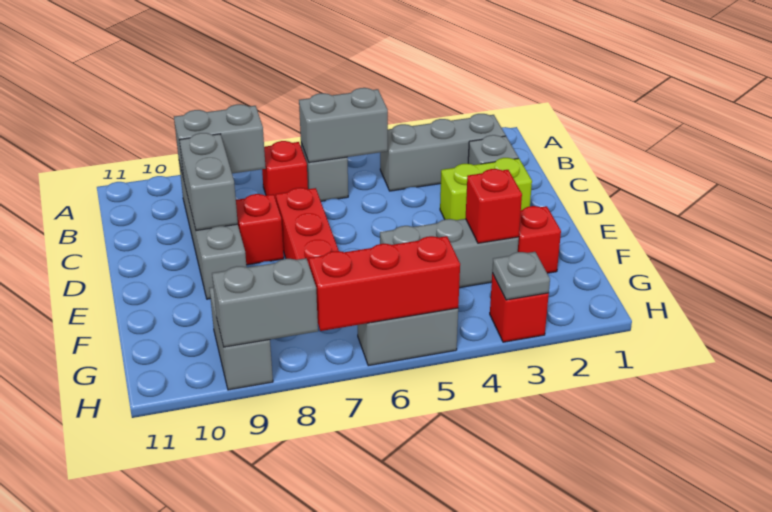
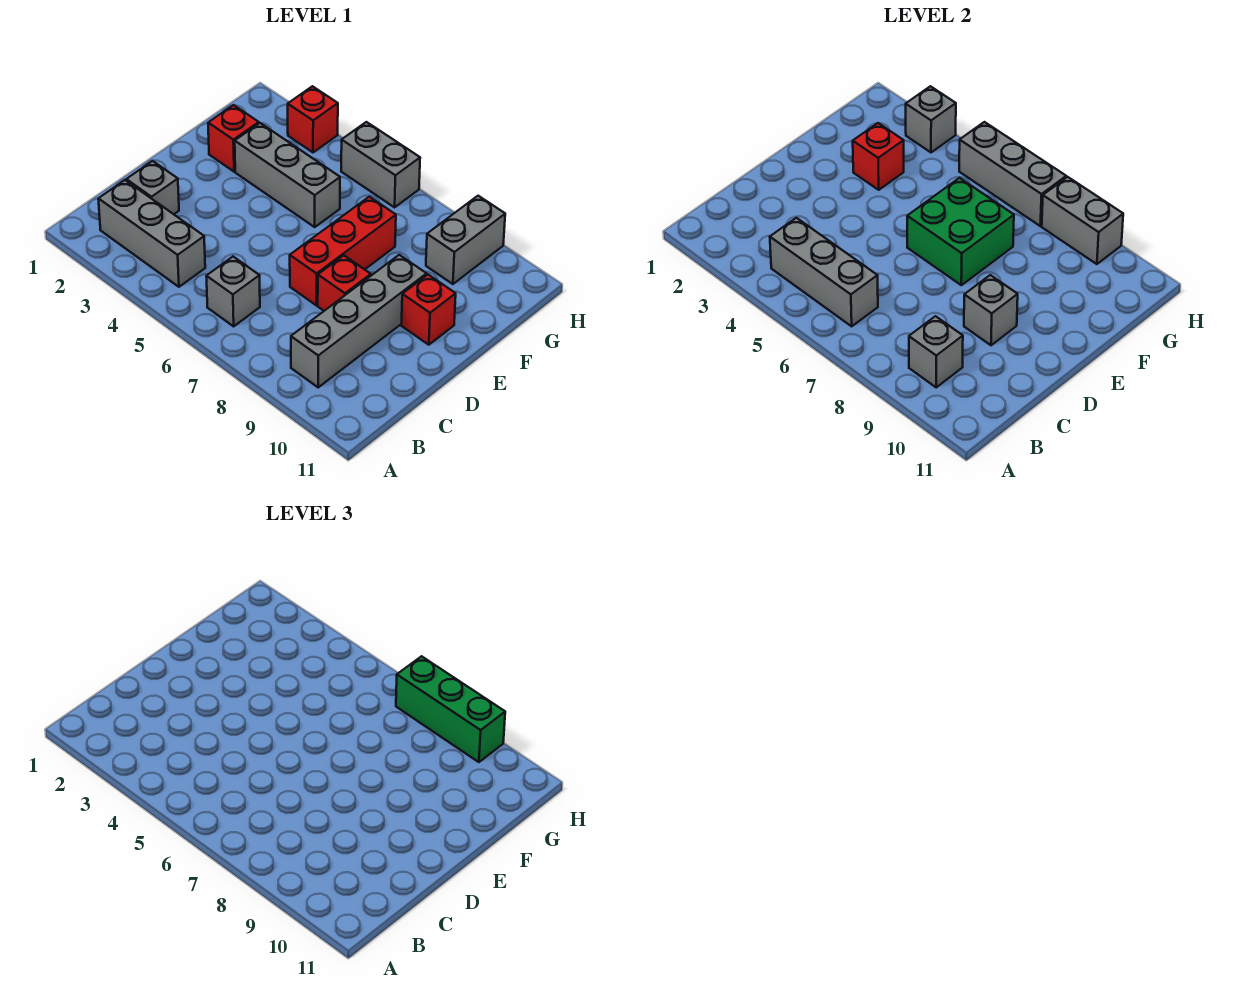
grey 1x2 brick [299,88,388,163] -> grey 1x3 brick [770,218,878,326]
red 1x1 brick [262,141,308,200] -> red 1x1 brick moved to [401,275,456,345]
grey 1x2 brick [174,104,266,179] -> grey 1x1 brick [909,316,963,387]
grey 1x2 brick [179,133,238,231] -> grey 1x1 brick [964,275,1018,345]
lime 1x2 brick [440,158,532,220] -> none
none -> green 2x2 brick [907,178,1014,285]
grey 1x1 plate [492,252,550,300] -> grey 1x1 brick [906,86,956,152]
red 1x3 brick [309,236,460,331] -> grey 1x3 brick [959,122,1066,226]
none -> green 1x3 brick [396,656,505,762]

